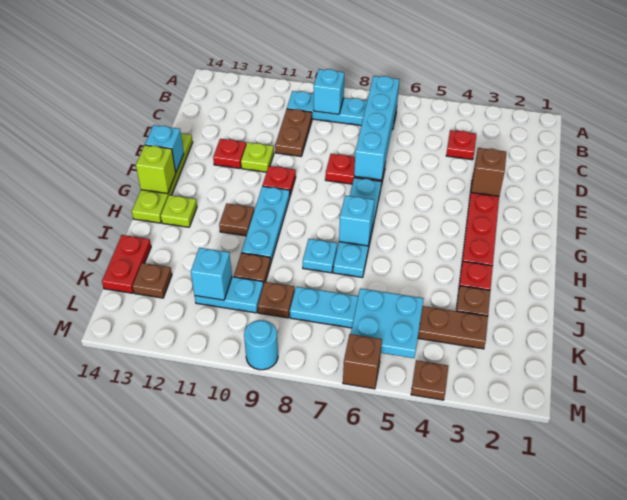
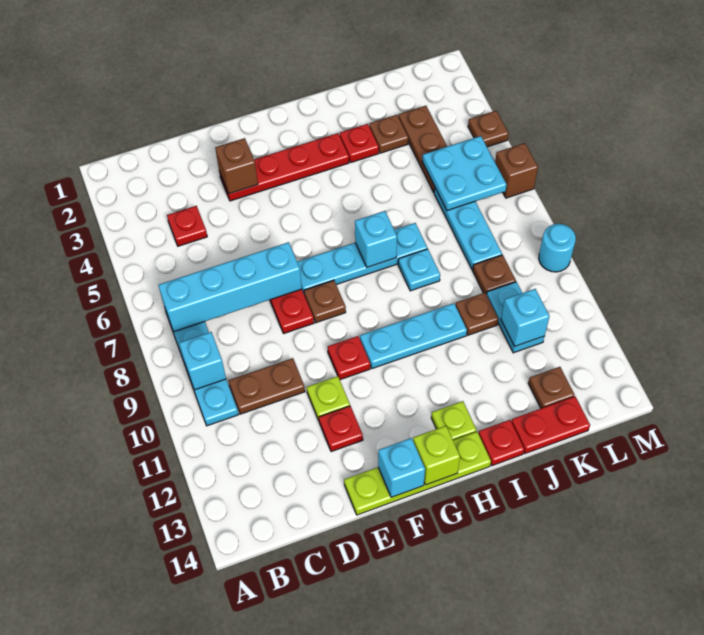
brown 1x1 plate [219,203,254,236] -> brown 1x1 plate moved to [304,280,346,323]
none -> red 1x1 plate [478,420,524,466]

